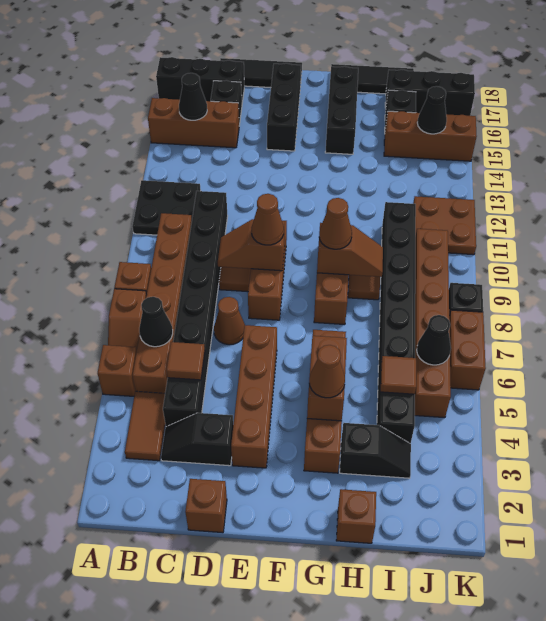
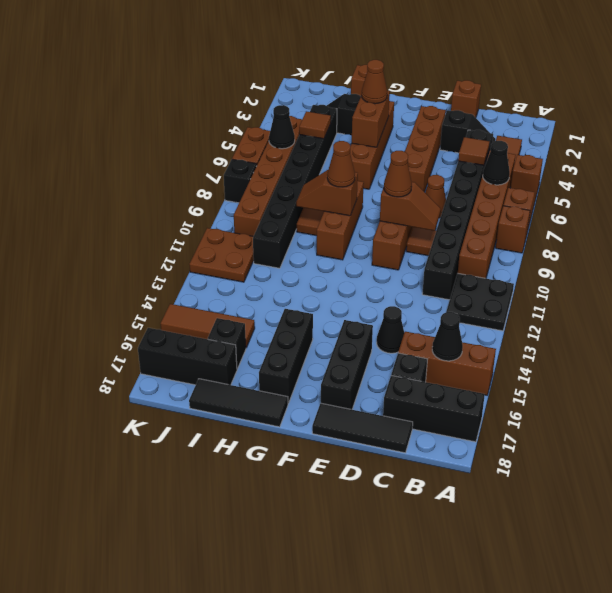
brown 1x3 brick [384,111,477,161] -> brown 1x3 tile [161,304,255,348]
black 1x1 cone [417,86,447,134] -> black 1x1 cone moved to [377,306,404,353]

